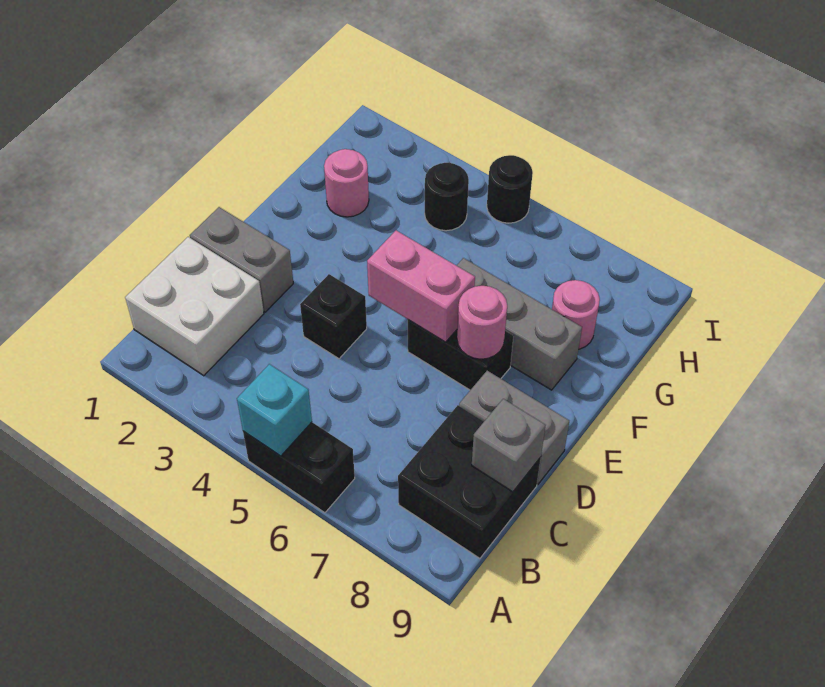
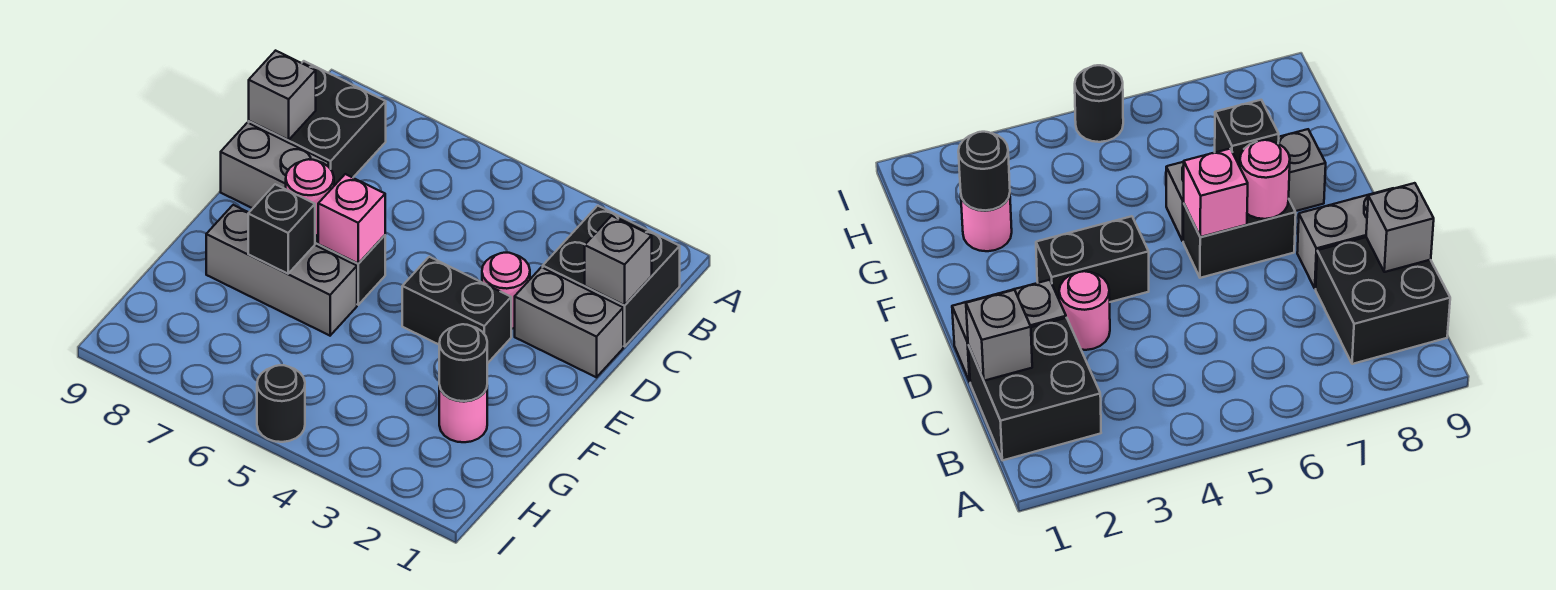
black 1x2 brick [243,422,355,513] -> black 1x2 brick moved to [402,257,511,364]
cyan 1x1 brick [237,364,312,456] -> none
white 2x2 brick [125,237,264,376] -> black 2x2 brick [543,206,680,346]
none -> grey 1x1 brick [585,216,652,305]
black 1x1 brick [300,274,367,359] -> black 1x1 brick moved to [248,184,315,274]
pink 1x2 brick [367,231,475,342] -> pink 1x1 brick [318,174,385,264]
pink 1x1 round brick [552,280,600,349] -> pink 1x1 round brick moved to [482,253,530,329]
black 1x1 round brick [425,163,469,231] -> black 1x1 round brick moved to [439,324,487,401]

